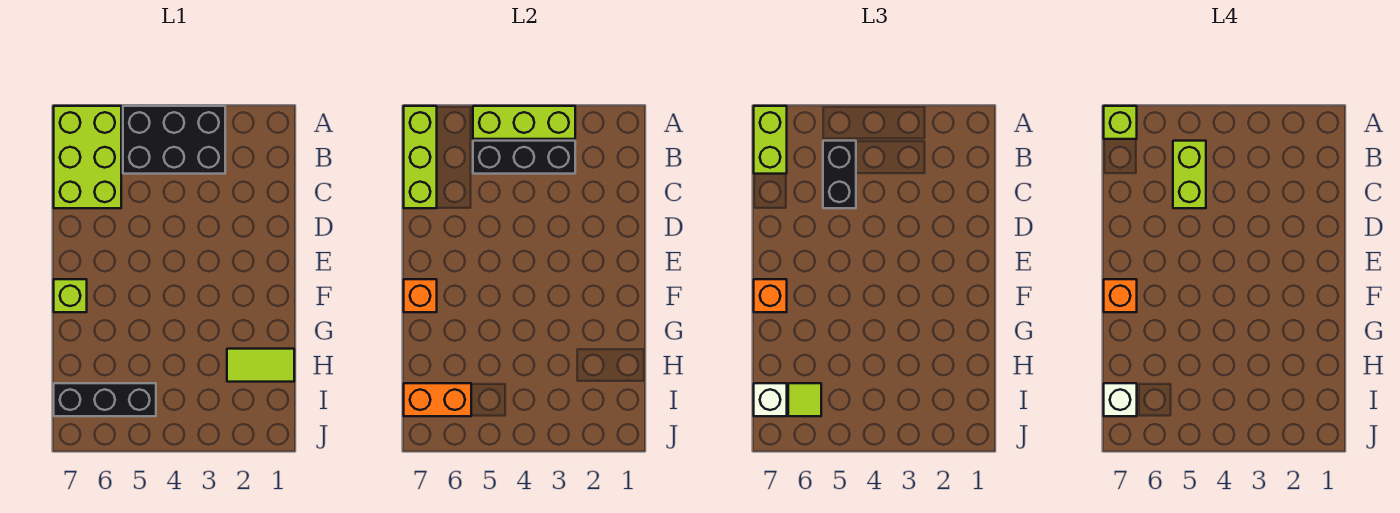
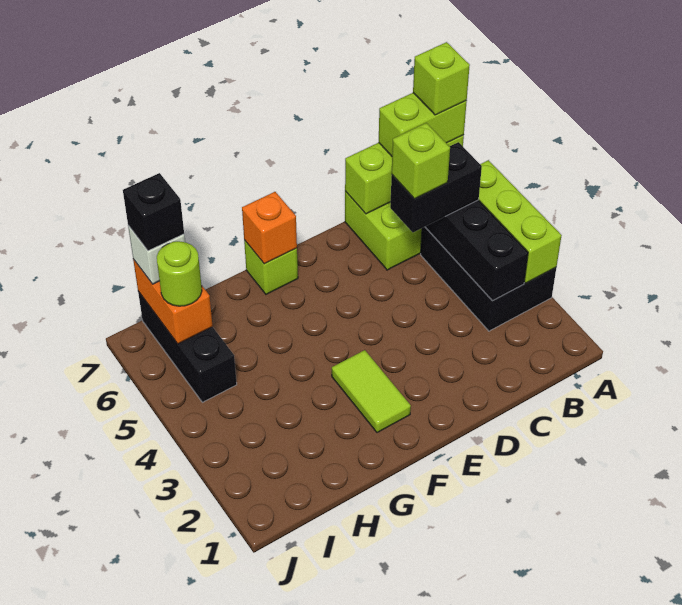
lime 1x2 brick [1173,141,1206,208] -> lime 1x1 brick [392,123,450,199]
orange 1x1 brick [754,279,787,312] -> none
orange 1x1 brick [1104,279,1137,312] -> none
lime 1x2 tile [227,349,294,382] -> lime 1x2 tile moved to [332,350,411,433]
lime 1x1 tile [788,383,821,416] -> lime 1x1 round brick [157,241,202,306]
white 1x1 brick [1104,383,1137,416] -> black 1x1 brick [123,173,184,251]

